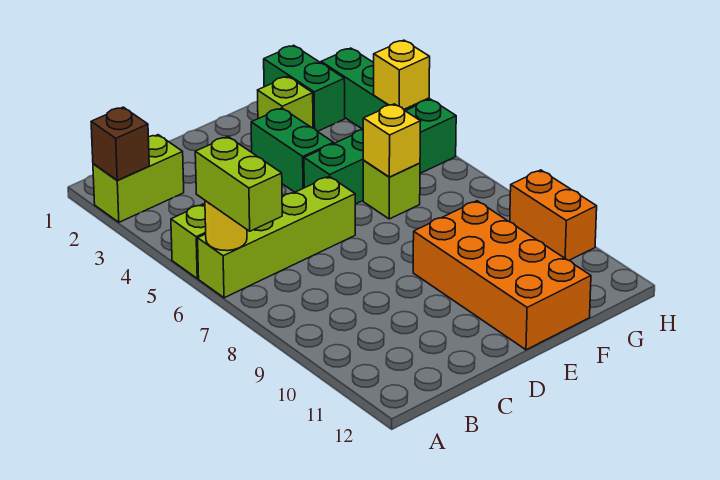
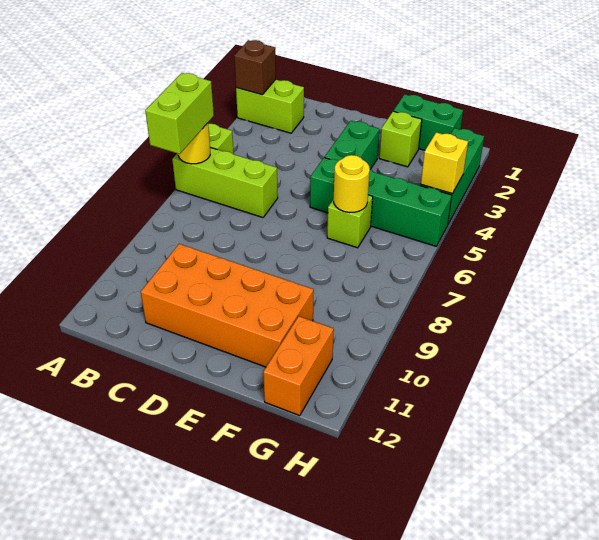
lime 1x4 brick [198,176,355,298] -> lime 1x3 brick [172,147,278,217]
orange 2x4 brick [413,201,591,350] -> orange 2x4 brick turned to [141,244,314,367]
yellow 1x1 brick [363,104,421,177] -> yellow 1x1 round brick [334,155,370,213]
green 1x2 brick [264,45,345,132] -> green 1x2 brick turned to [393,94,463,150]
orange 1x2 brick [510,170,597,260] -> orange 1x2 brick moved to [263,316,334,416]

